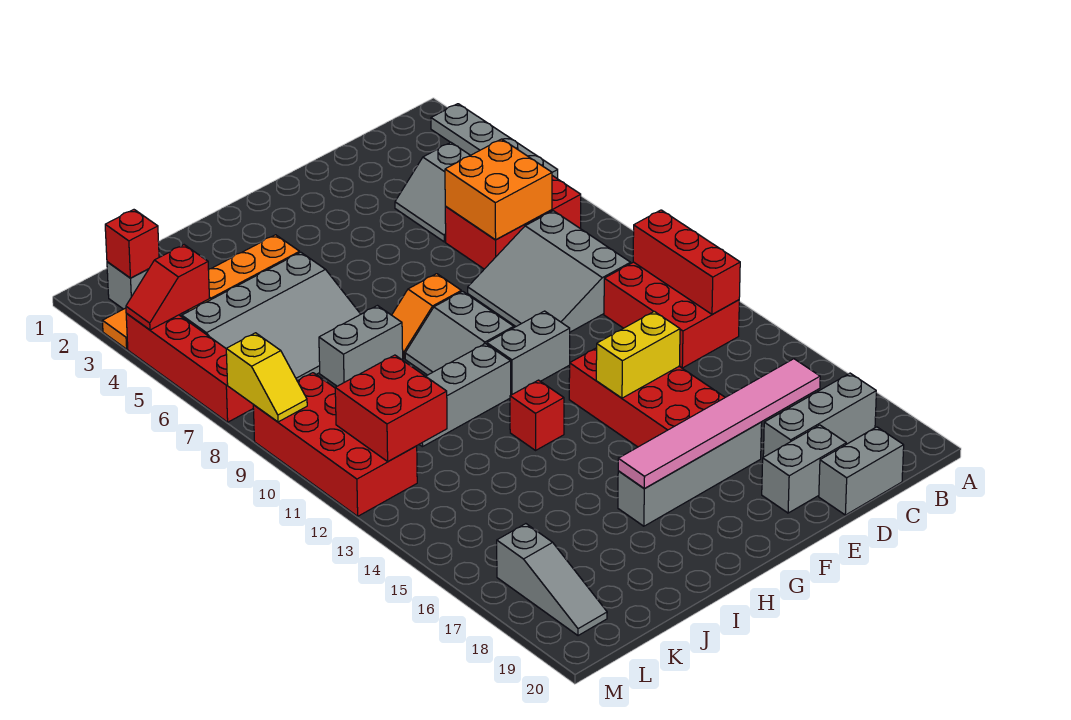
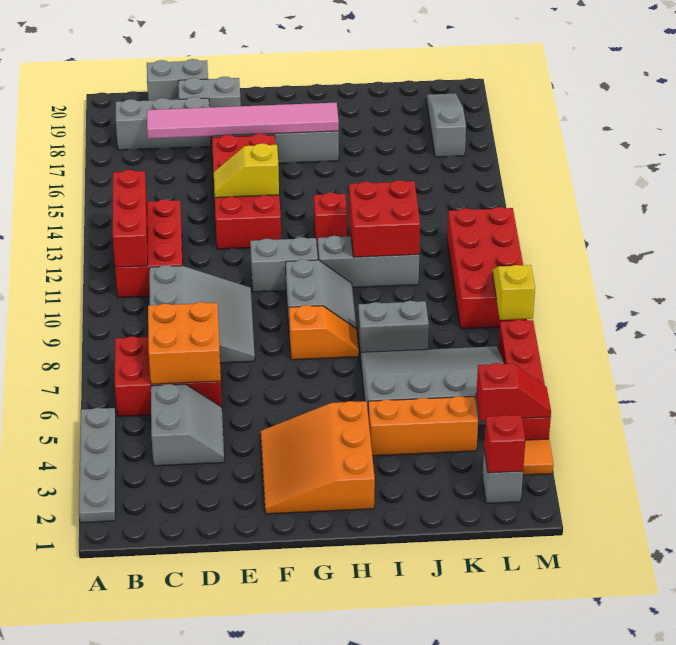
yellow 1x2 brick [596,311,680,398] -> yellow 1x2 slope [214,143,279,198]
none -> orange 3x3 slope [261,401,375,514]
red 2x2 brick [335,355,447,461] -> red 2x2 brick moved to [349,180,420,257]

